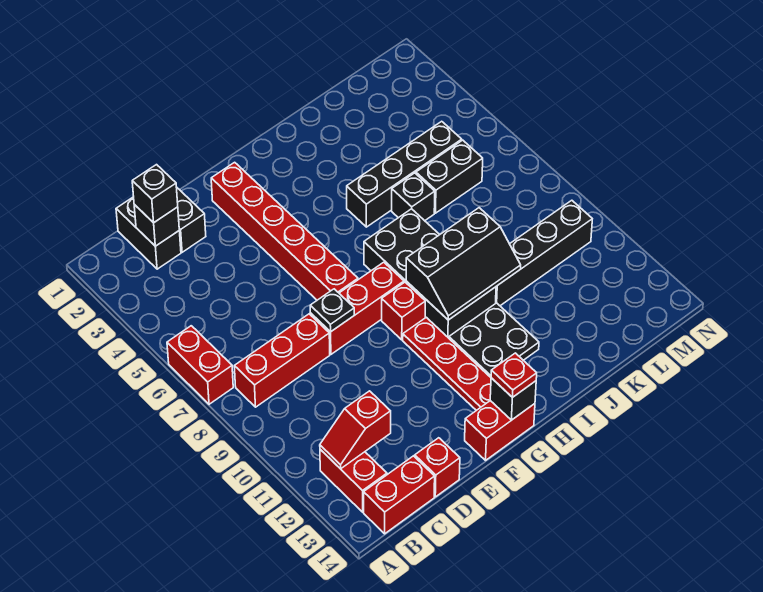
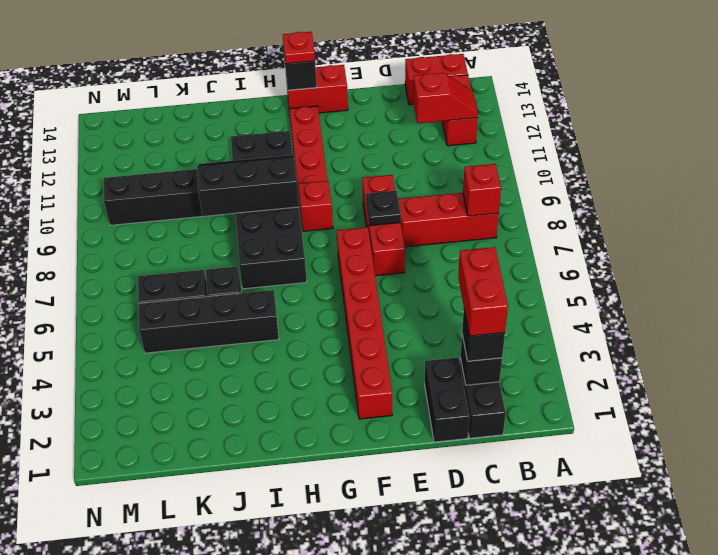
red 1x2 brick [167,326,233,404] -> red 1x2 brick moved to [458,247,508,336]
red 1x1 brick [415,438,460,497] -> red 1x1 brick moved to [463,164,501,216]
red 1x3 brick [310,262,404,354] -> red 1x3 brick turned to [362,175,405,276]

